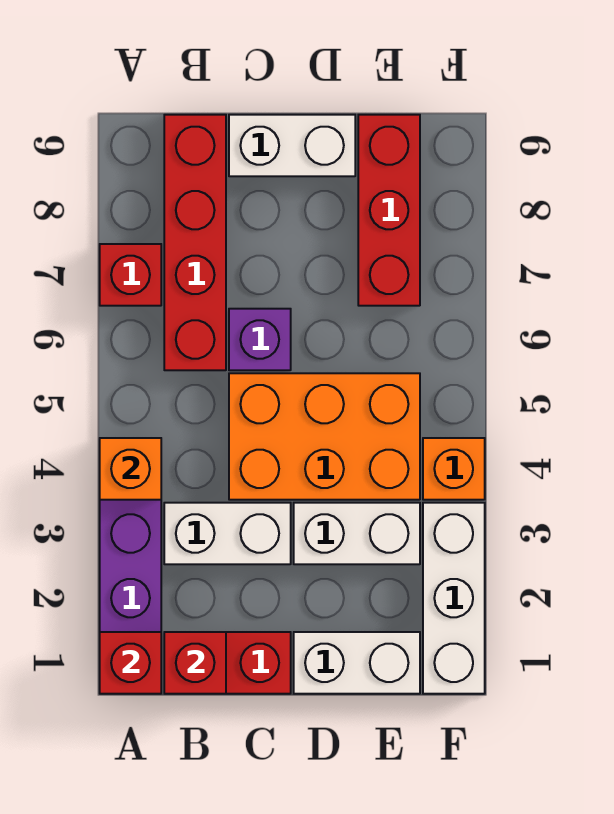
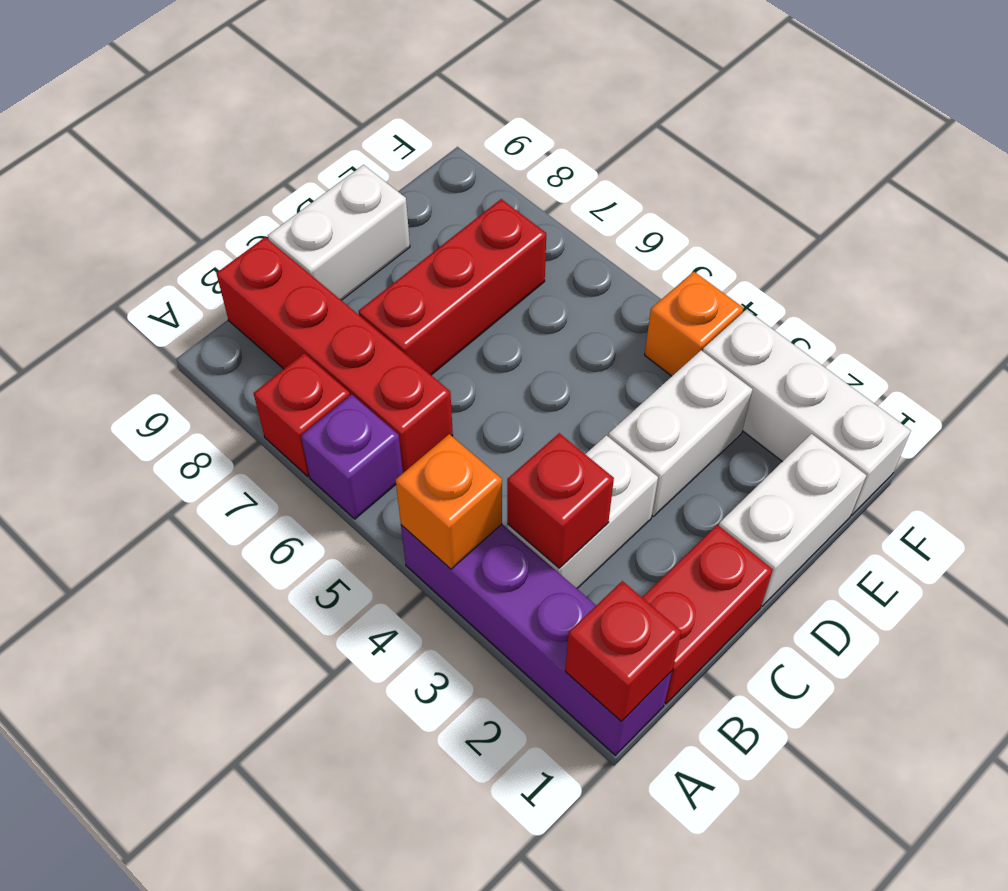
red 1x1 brick [164,632,226,694] -> red 1x1 brick moved to [507,433,614,568]
orange 2x3 brick [229,373,420,500] -> none
purple 1x1 brick [229,309,291,370] -> purple 1x1 brick moved to [301,394,403,519]
red 1x3 brick [358,115,420,306] -> red 1x3 brick turned to [359,199,546,375]

